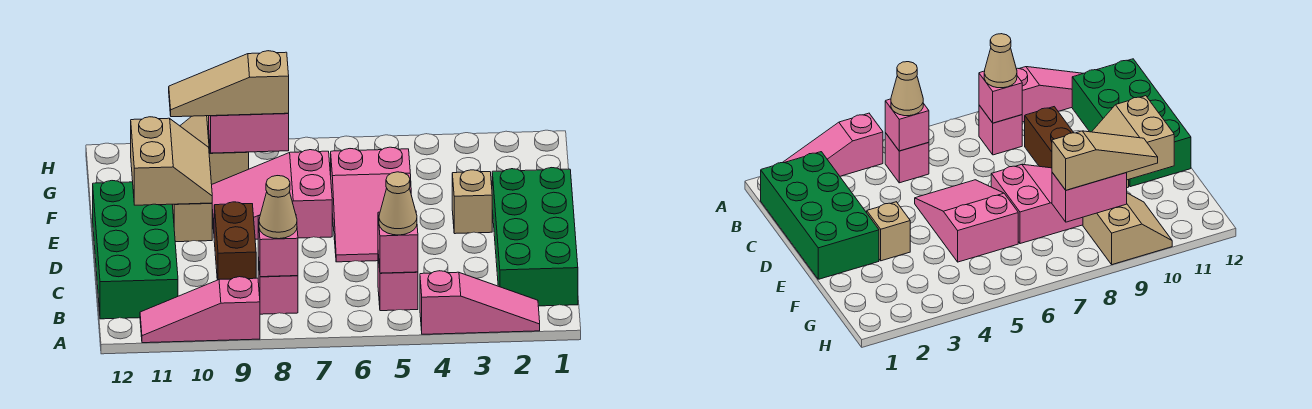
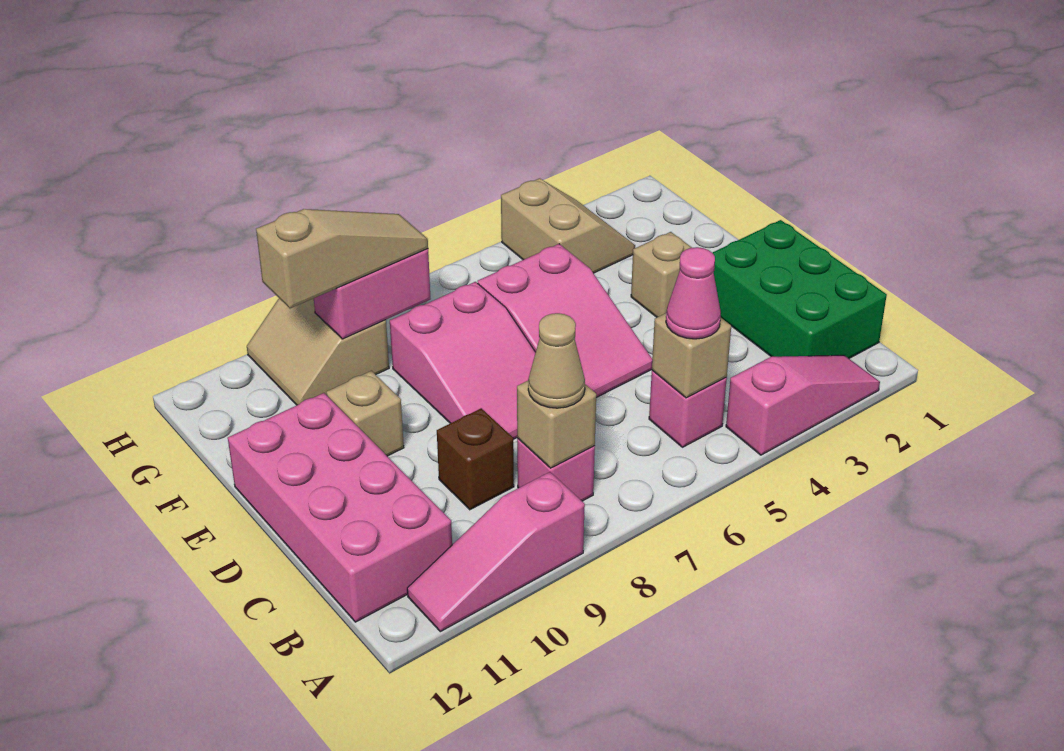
green 2x4 brick [492,168,578,306] -> green 2x3 brick [712,220,887,358]
pink 1x1 brick [378,212,418,273] -> tan 1x1 brick [652,313,731,398]
tan 1x1 cone [379,172,417,235] -> pink 1x1 cone [666,247,721,339]
pink 1x1 brick [258,216,298,277] -> tan 1x1 brick [517,381,596,468]
green 2x4 brick [93,181,178,319] -> pink 2x4 brick [228,393,452,622]
brown 1x2 brick [214,202,256,280] -> brown 1x1 brick [437,408,514,510]
pink 2x3 slope [212,150,332,239] -> pink 2x3 slope turned to [390,282,536,439]
tan 2x2 slope [131,117,212,205] -> tan 2x2 slope moved to [501,178,635,273]
tan 1x3 slope [169,51,289,117] -> tan 1x3 slope turned to [256,209,428,308]

